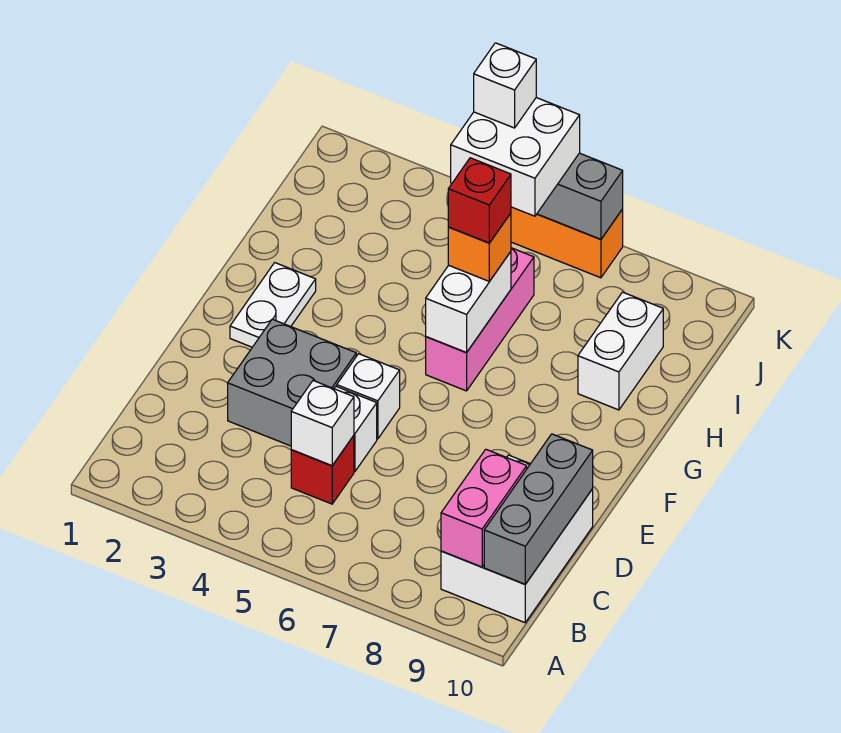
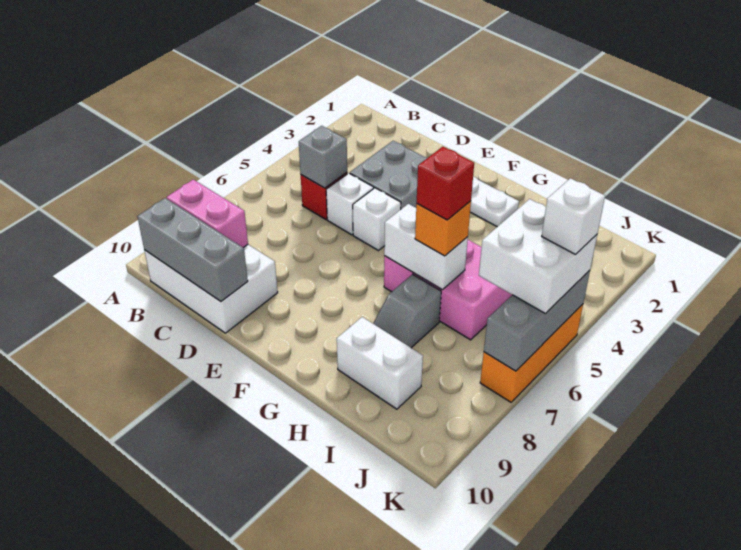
white 1x1 brick [291,381,354,465] -> grey 1x1 brick [299,126,347,188]
pink 1x3 brick [426,248,534,391] -> pink 2x3 brick [384,240,512,340]
none -> grey 1x2 slope [373,274,441,348]

